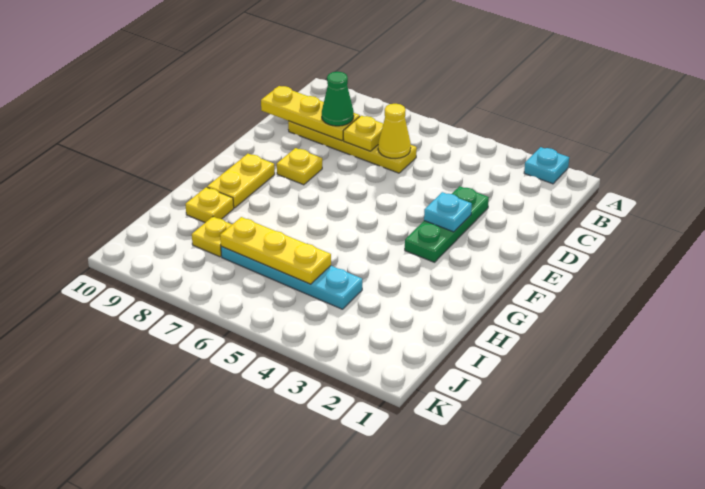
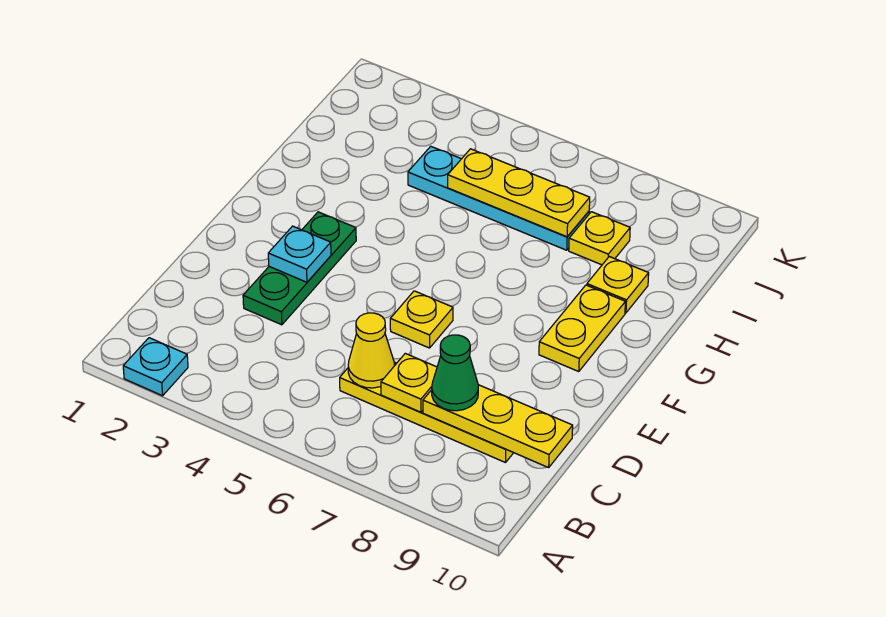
yellow 1x1 plate [277,148,322,185] -> yellow 1x1 plate moved to [390,291,453,348]

